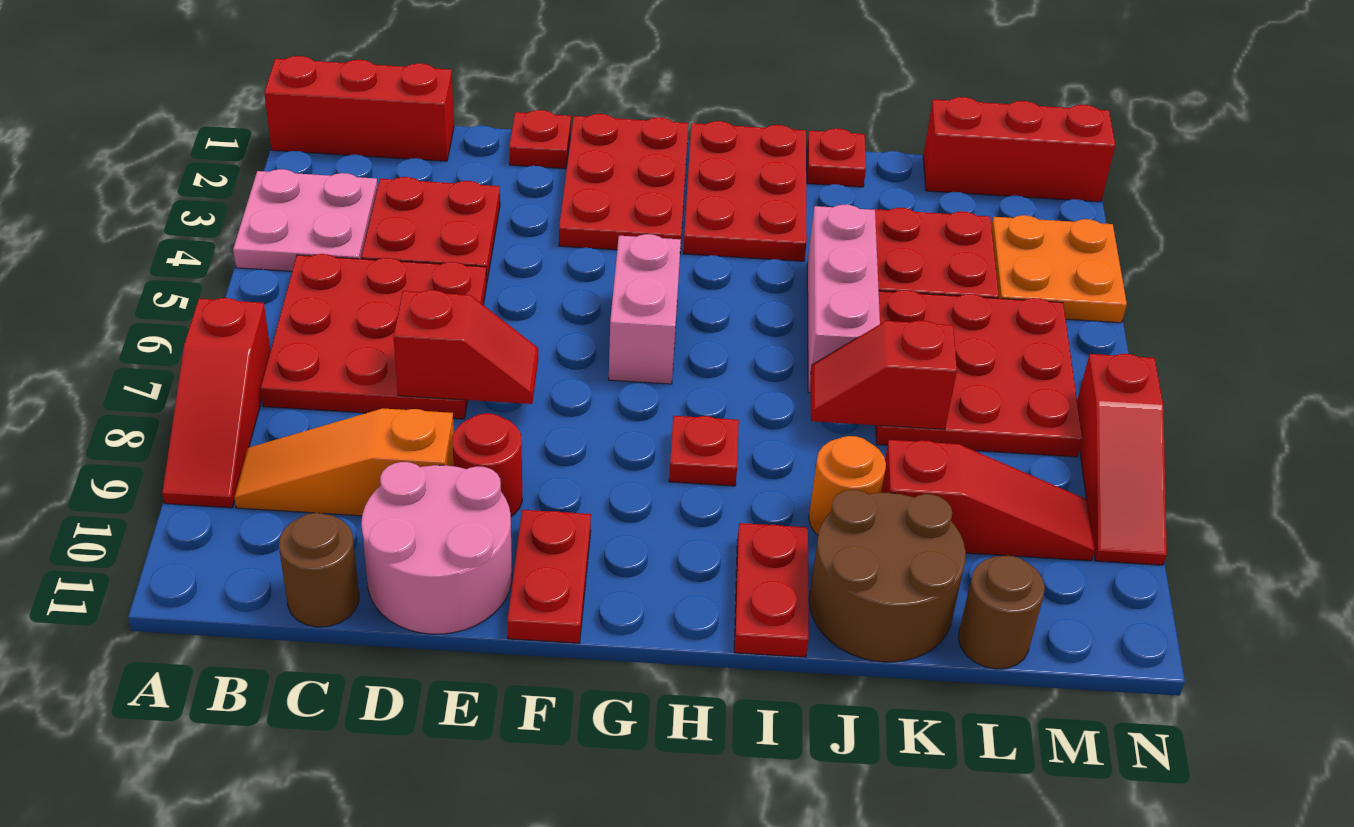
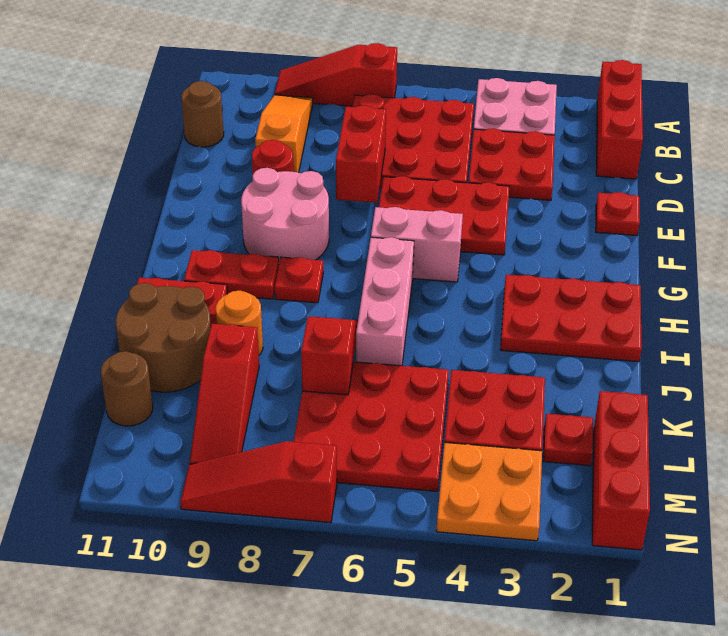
red 1x2 slope [393,290,538,404] -> red 1x2 brick [336,105,386,203]
pink 2x2 round brick [361,462,512,634] -> pink 2x2 round brick moved to [241,168,329,263]
red 2x3 plate [559,114,688,250] -> red 2x3 plate moved to [379,176,509,255]
red 1x2 plate [507,510,591,643] -> red 1x2 plate moved to [184,250,279,299]
red 1x1 plate [807,128,866,187] -> red 1x1 plate moved to [543,414,593,466]
pink 1x3 brick [807,205,880,393] -> pink 1x3 brick turned to [356,237,414,366]

